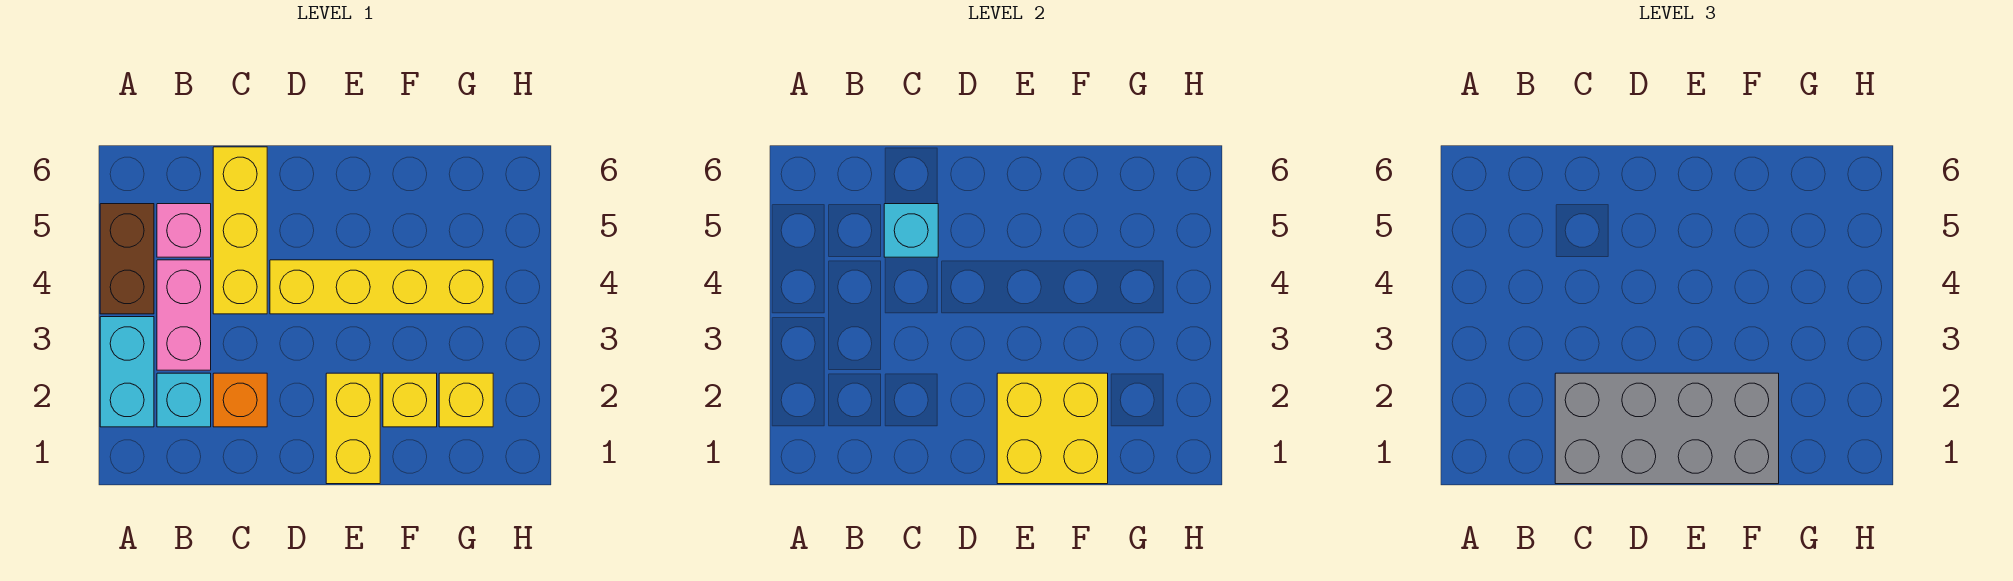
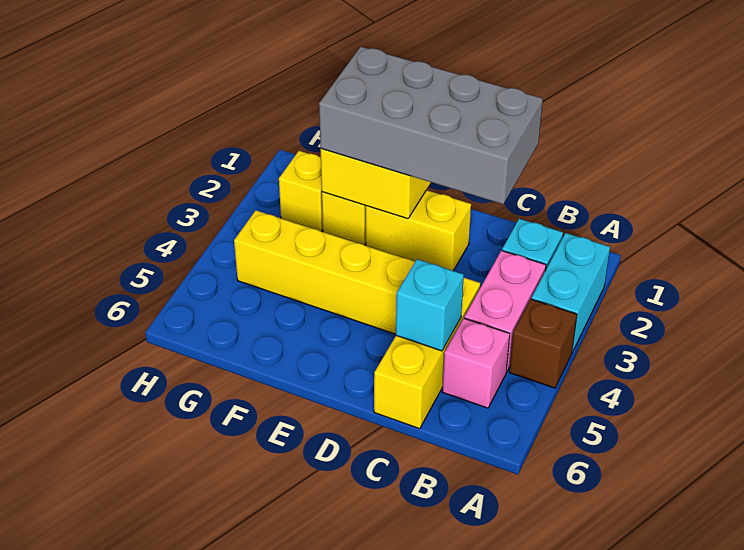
brown 1x2 brick [100,204,154,314] -> brown 1x1 brick [509,299,577,388]
orange 1x1 brick [213,373,267,427] -> none
yellow 1x2 brick [326,373,380,484] -> yellow 1x2 brick turned to [366,190,471,271]

